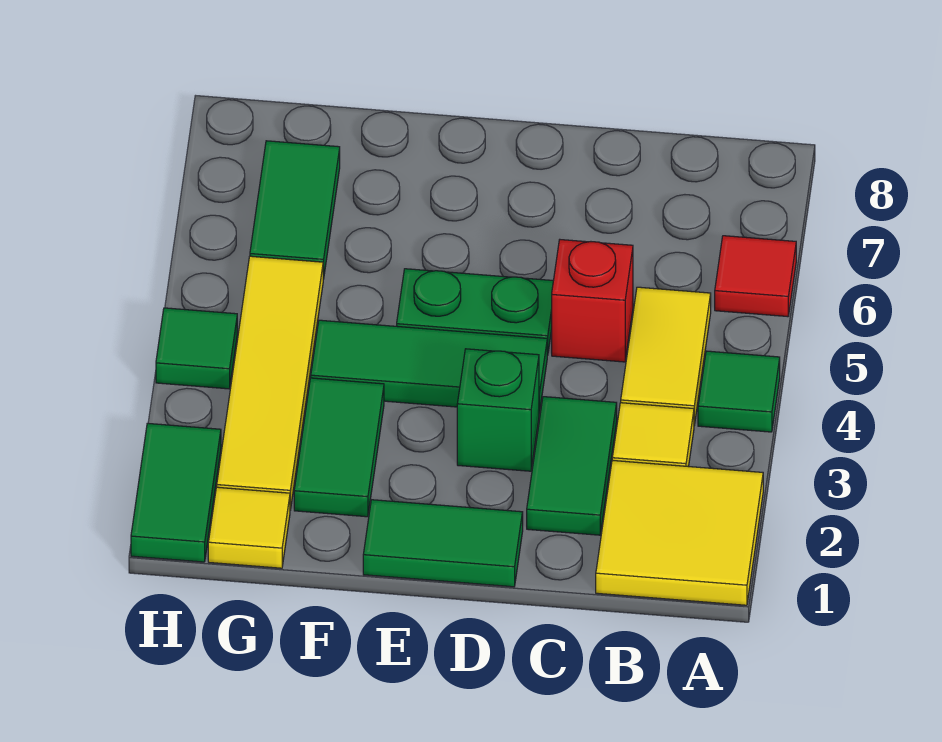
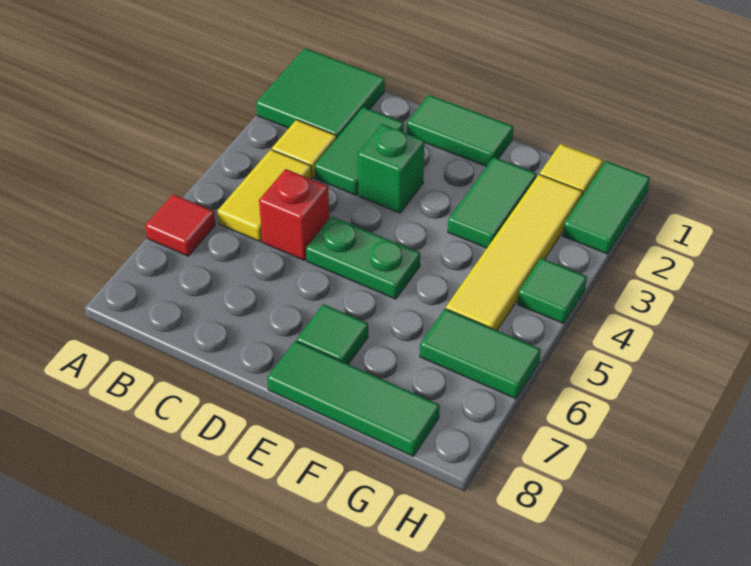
yellow 2x2 tile [596,460,763,605] -> green 2x2 tile [256,48,385,138]
green 1x1 tile [698,351,780,432] -> green 1x1 tile moved to [297,304,368,364]
green 1x3 tile [311,320,547,413] -> green 1x3 tile moved to [267,341,440,456]
green 1x2 tile [250,141,340,279] -> green 1x2 tile turned to [420,309,541,399]

